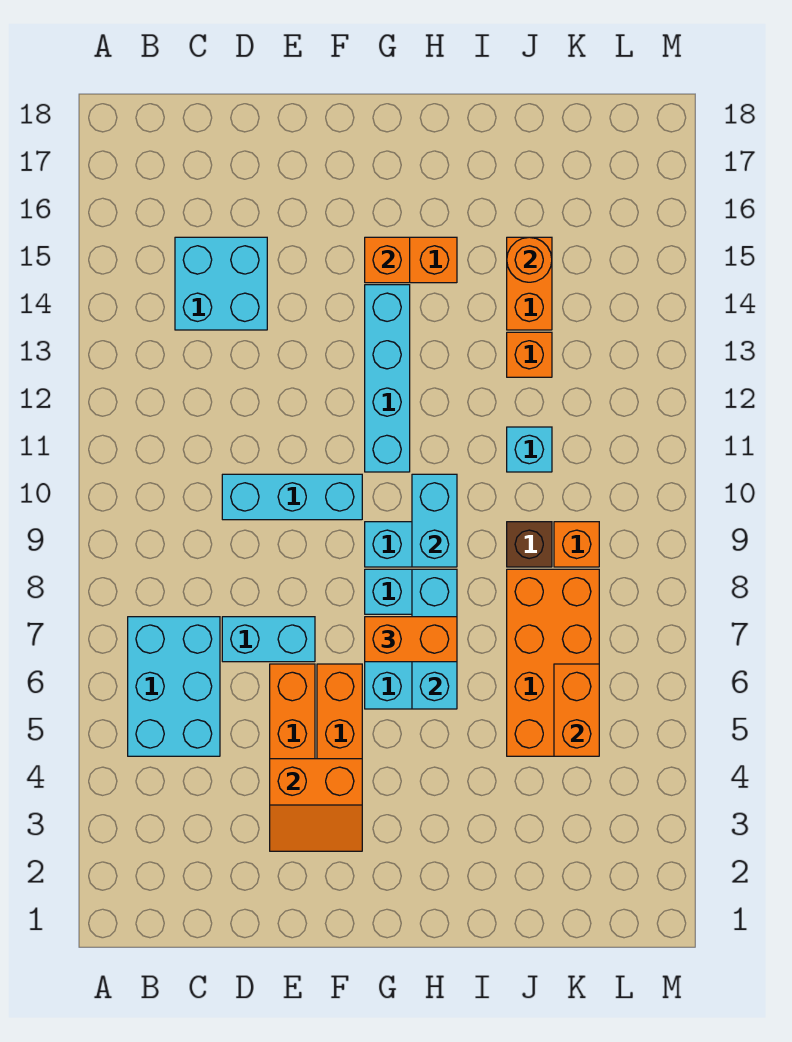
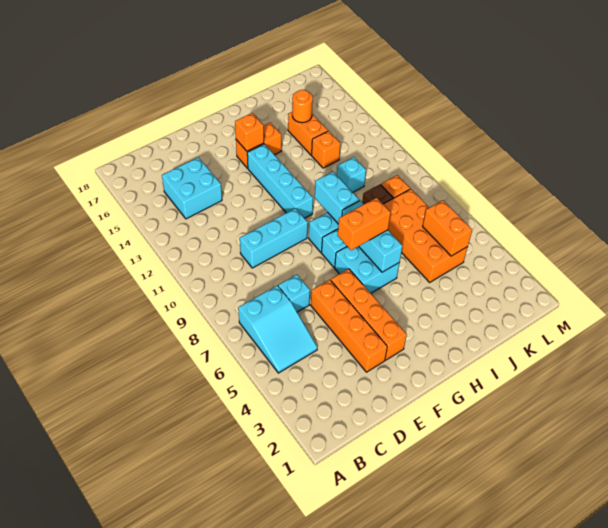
cyan 2x3 brick [128,617,220,756] -> cyan 2x3 slope [238,285,317,373]
cyan 1x2 brick [222,617,315,662] -> cyan 1x1 brick [278,275,310,312]
orange 2x2 slope [270,759,362,851] -> none

